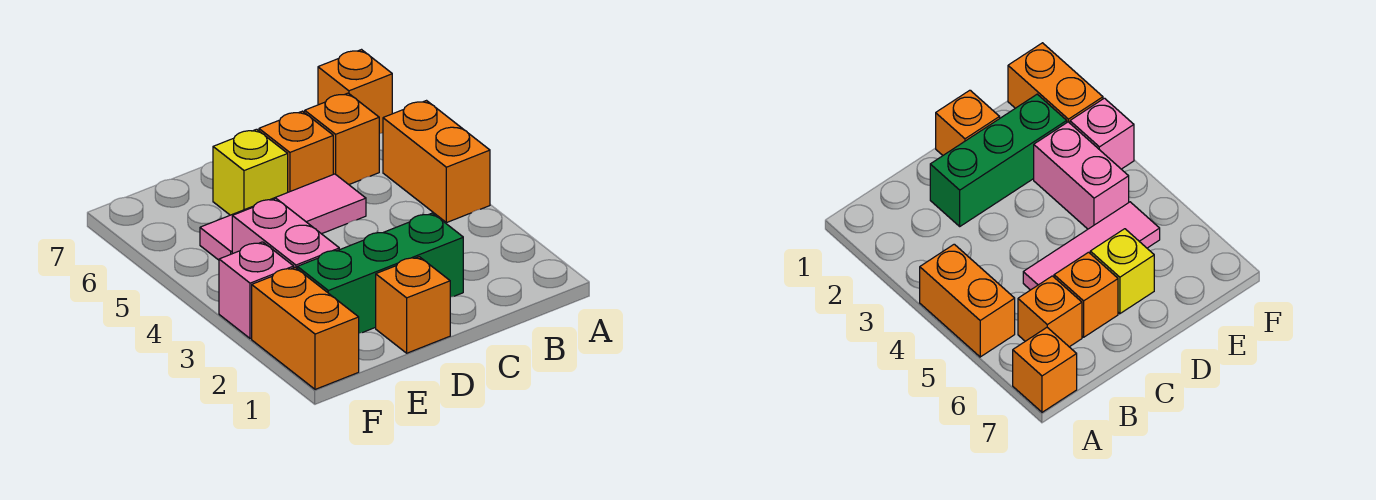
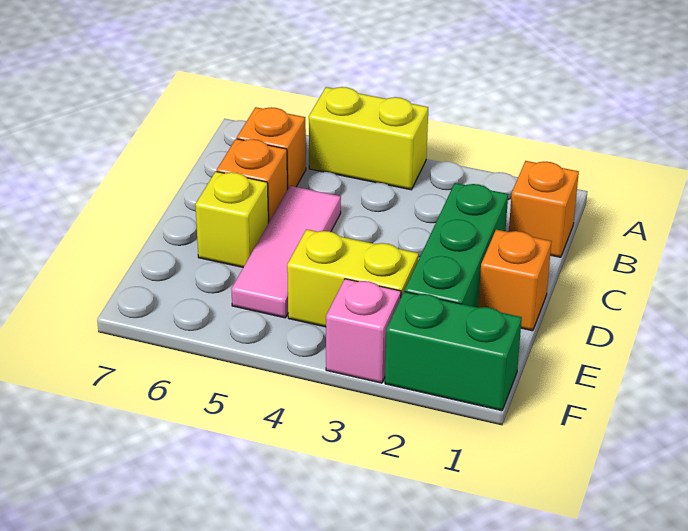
orange 1x2 brick [383,101,490,223] -> yellow 1x2 brick [309,87,428,190]
orange 1x1 brick [318,50,392,134] -> orange 1x1 brick moved to [509,161,579,257]
pink 1x2 brick [232,198,339,268] -> yellow 1x2 brick [287,229,419,327]
orange 1x2 brick [252,267,359,389] -> green 1x2 brick [385,292,522,411]

